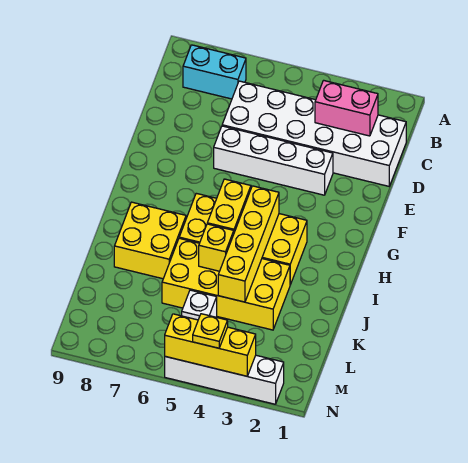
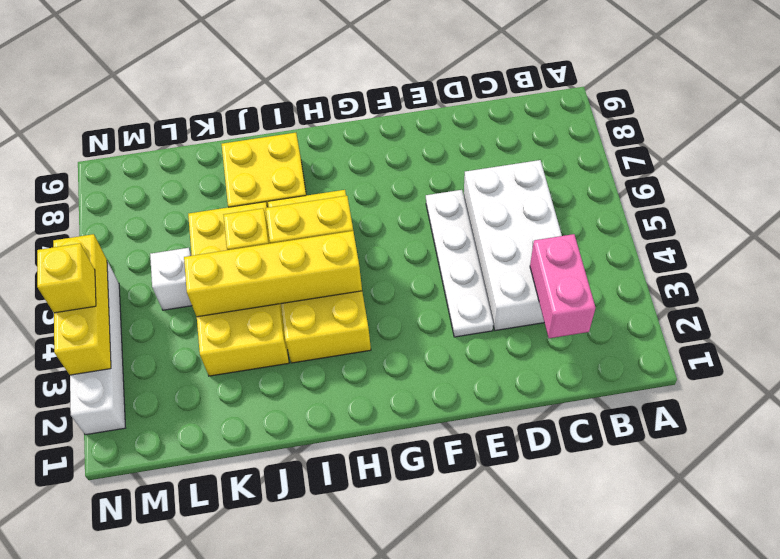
cyan 1x2 brick [183,45,246,99] -> none
white 2x6 brick [222,81,406,186] -> white 2x4 brick [464,160,562,331]
white 1x4 brick [214,126,333,195] -> white 1x4 plate [426,190,493,337]
yellow 1x1 plate [193,314,228,348] -> yellow 1x1 brick [37,243,96,313]

